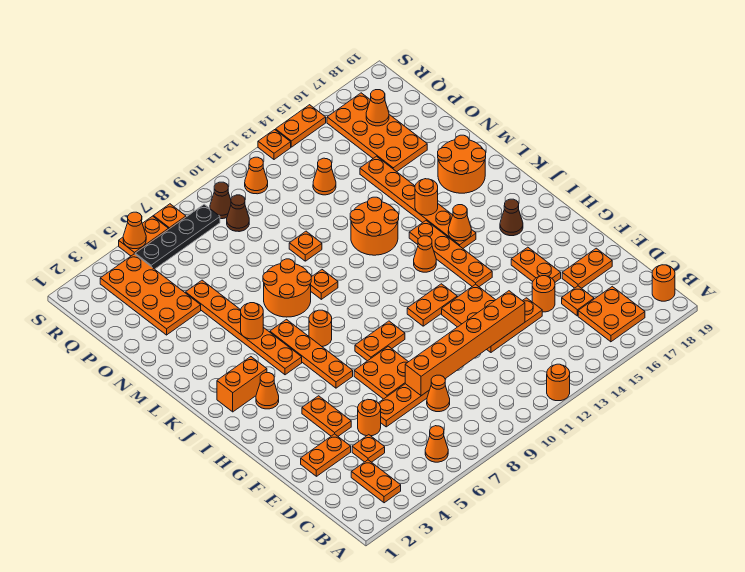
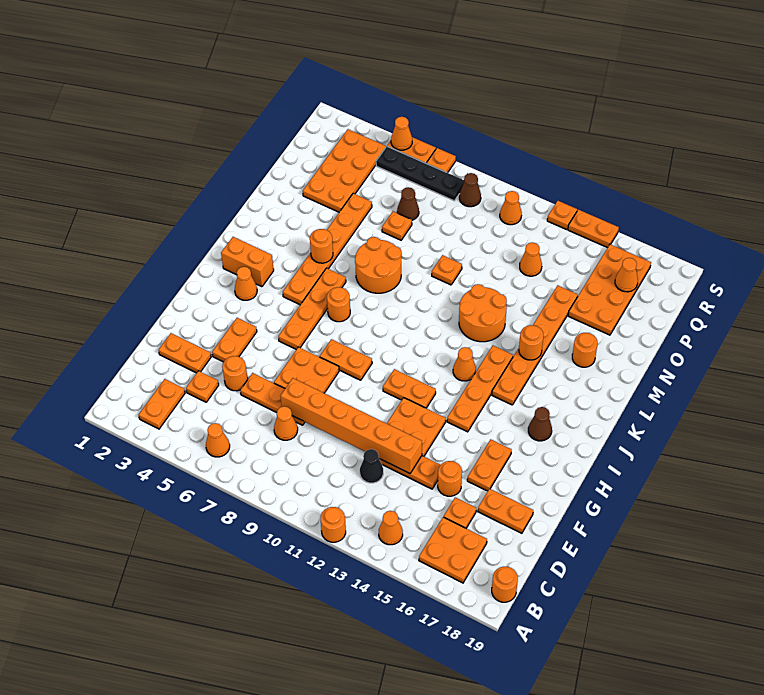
none -> black 1x1 cone [360,449,383,483]
orange 1x1 cone [448,205,471,241] -> orange 1x1 cone moved to [379,511,403,545]
orange 1x1 plate [310,270,338,299] -> orange 1x1 plate moved to [382,211,412,240]
orange 2x2 round brick [438,135,486,193] -> orange 1x1 round brick [572,333,598,367]
brown 1x1 cone [227,195,249,232] -> brown 1x1 cone moved to [397,187,419,220]

